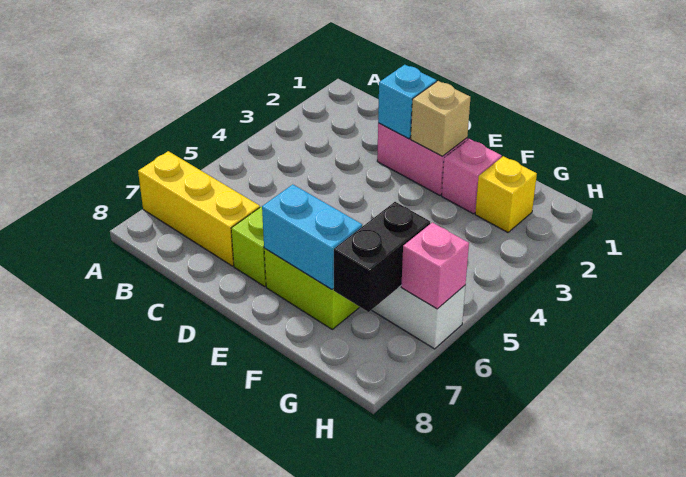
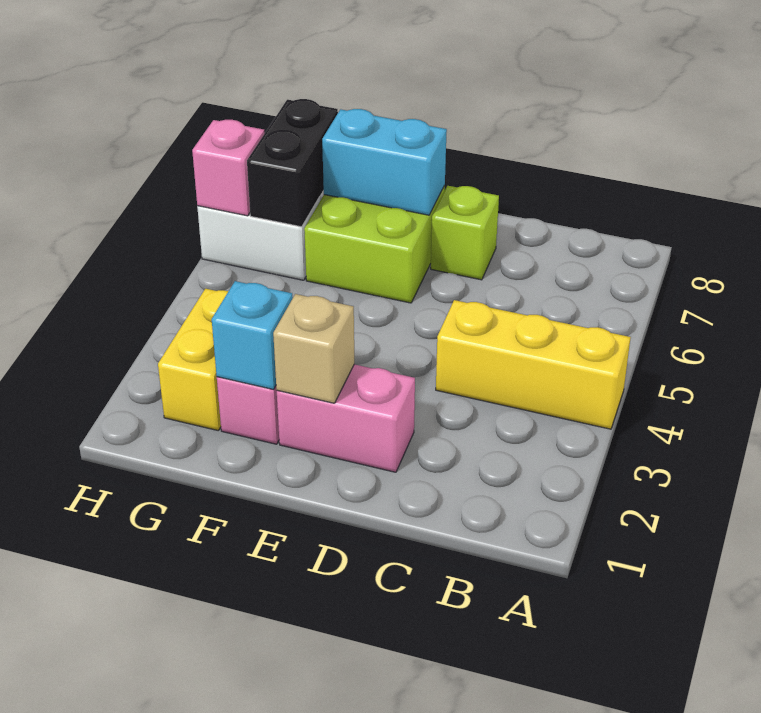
yellow 1x3 brick [138,151,260,266] -> yellow 1x3 brick moved to [436,300,631,429]
cyan 1x1 brick [378,65,436,139] -> cyan 1x1 brick moved to [212,281,293,389]
yellow 1x1 brick [475,156,537,232] -> yellow 1x2 brick [158,289,228,431]

